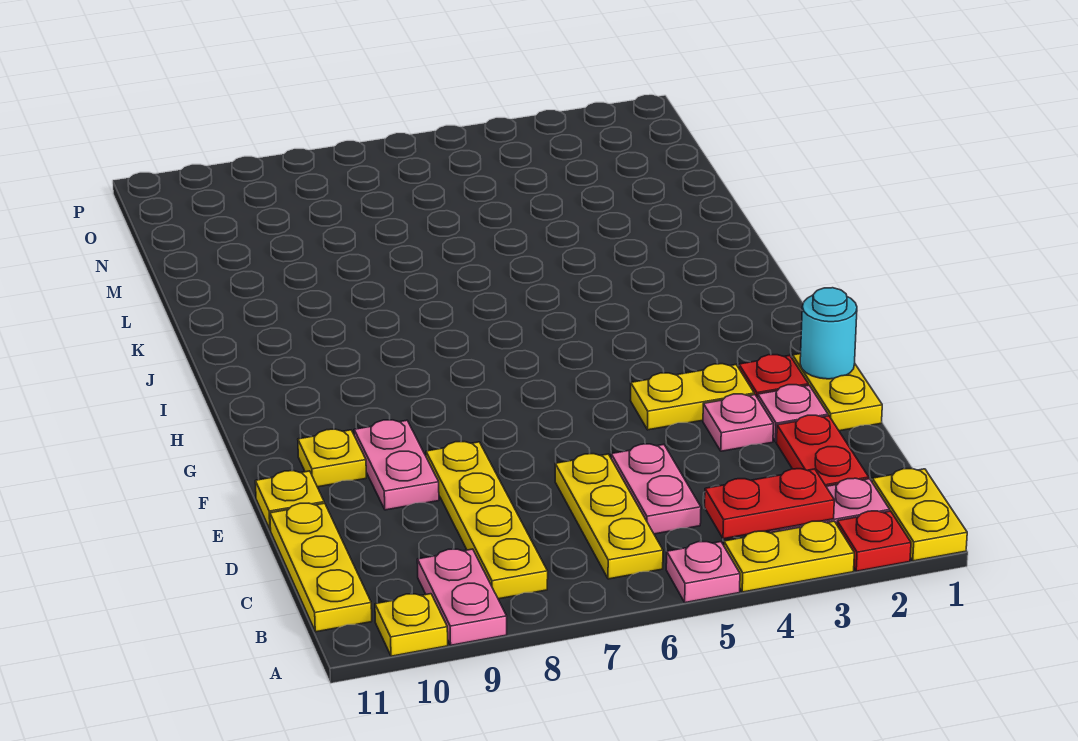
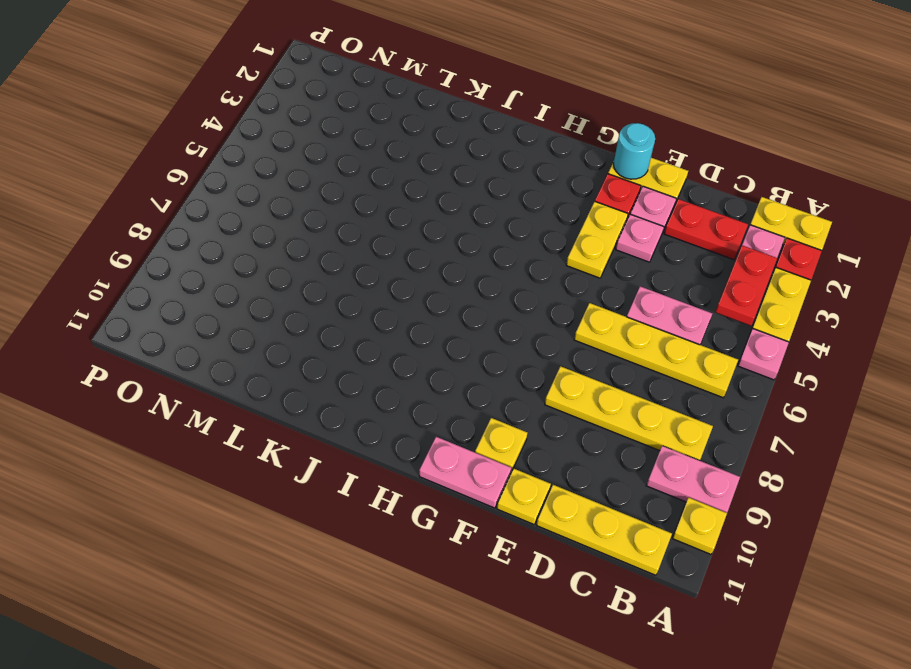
yellow 1x3 plate [555,454,663,579] -> yellow 1x4 plate [574,303,738,398]
pink 1x2 plate [354,420,439,510] -> pink 1x2 plate moved to [419,437,511,508]

